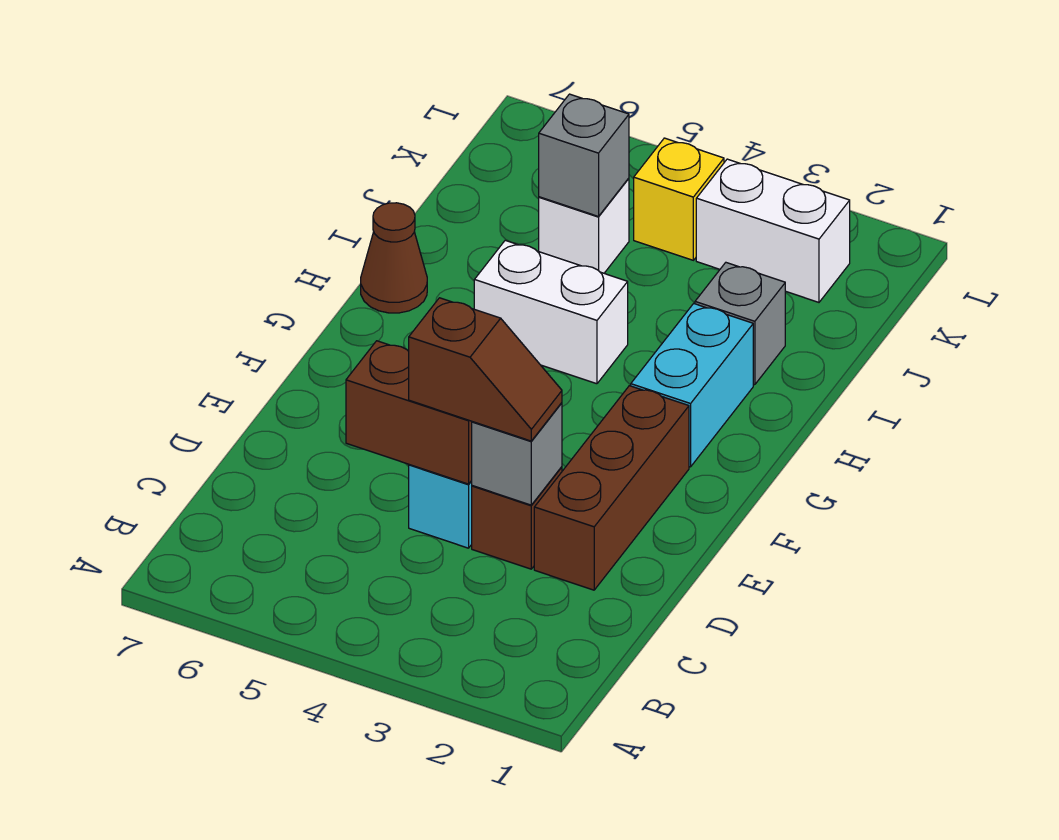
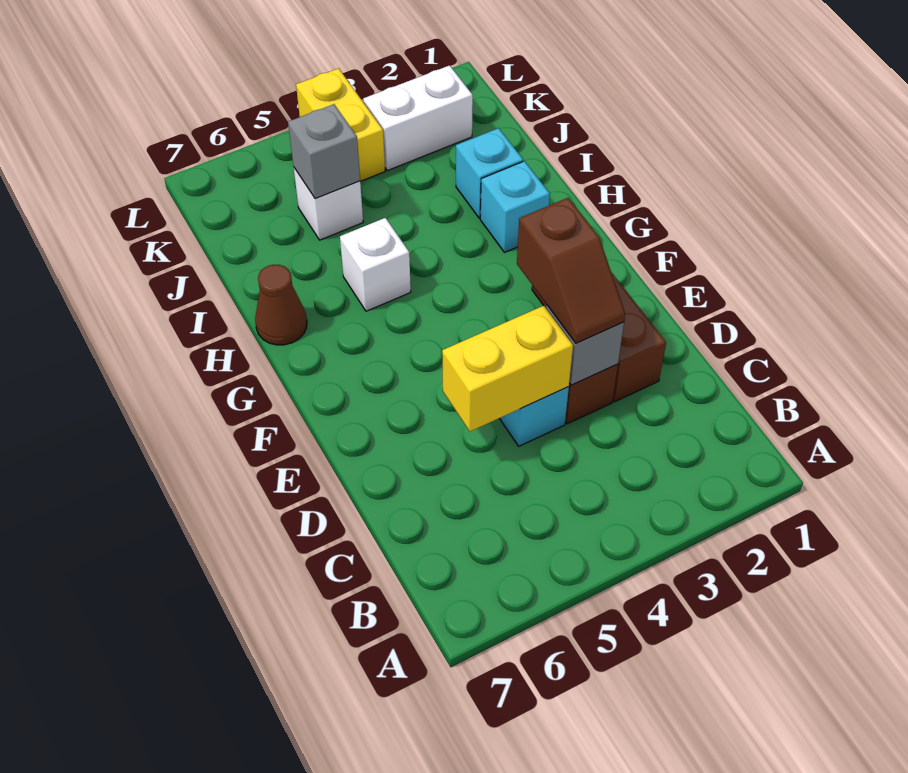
brown 1x2 slope [409,298,562,441] -> brown 1x2 slope turned to [517,198,625,343]
brown 1x2 brick [346,341,472,484] -> yellow 1x2 brick [442,306,573,431]
cyan 1x2 brick [631,304,753,467] -> cyan 1x1 brick [480,161,550,253]
white 1x2 brick [474,240,628,384] -> white 1x1 brick [340,218,411,311]
grey 1x1 brick [695,263,785,385] -> cyan 1x1 brick [456,128,523,218]
yellow 1x1 brick [634,138,724,260] -> yellow 1x2 brick [296,68,385,181]

